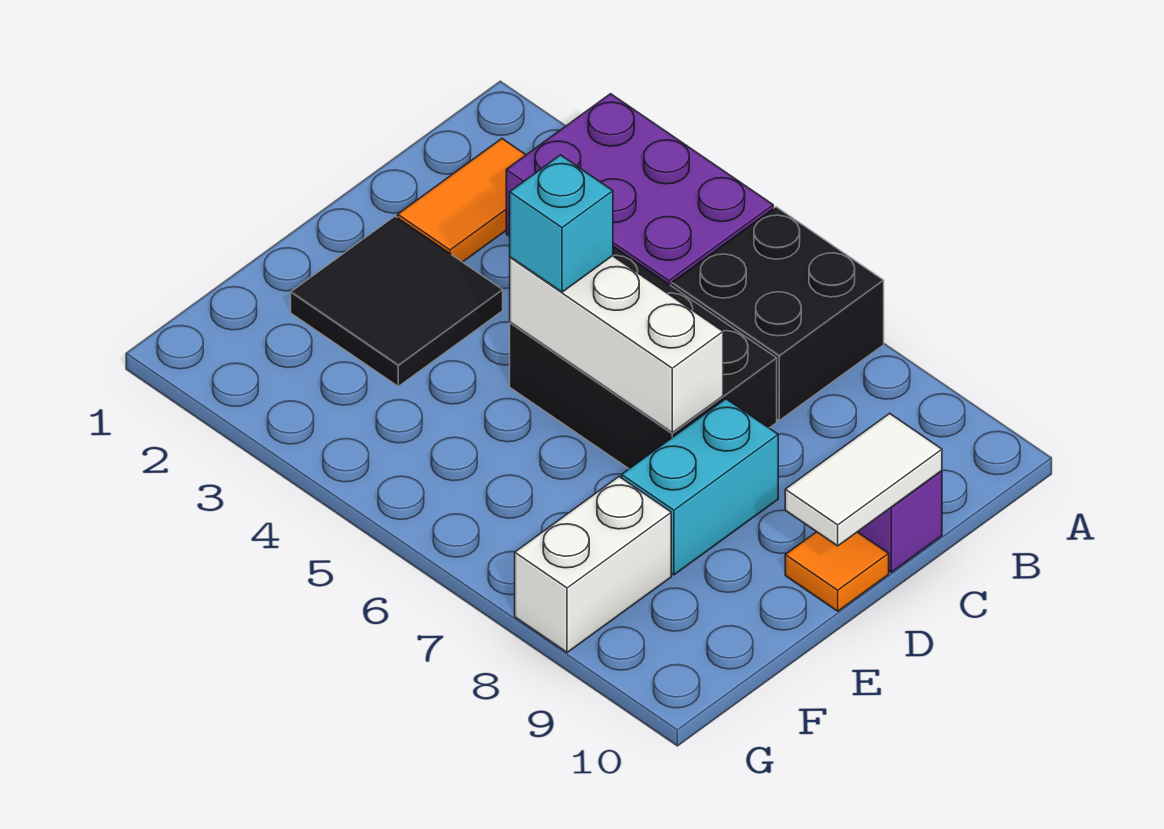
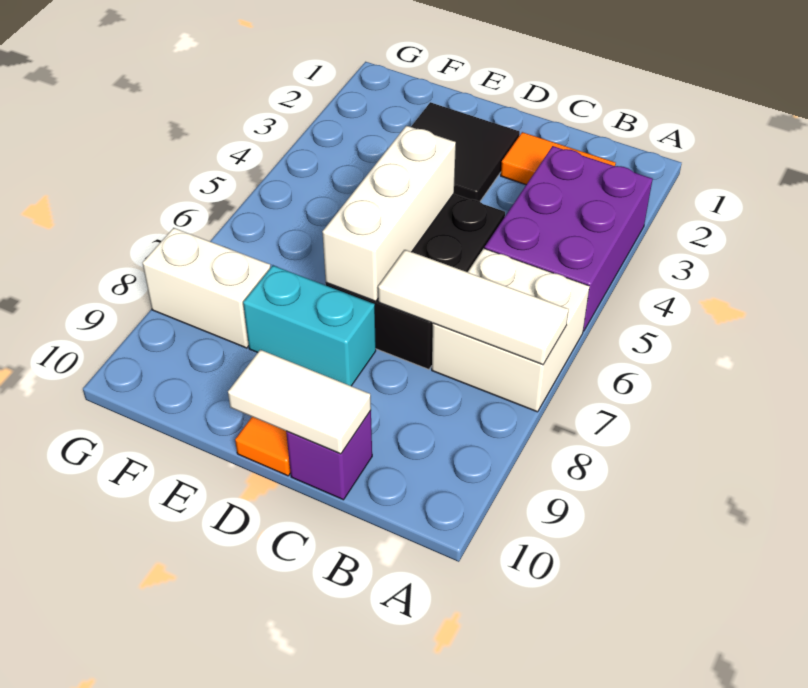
black 2x2 brick [672,207,884,420] -> white 2x2 brick [432,249,590,412]
none -> white 1x3 tile [378,250,569,365]
cyan 1x1 brick [510,155,613,292] -> none

